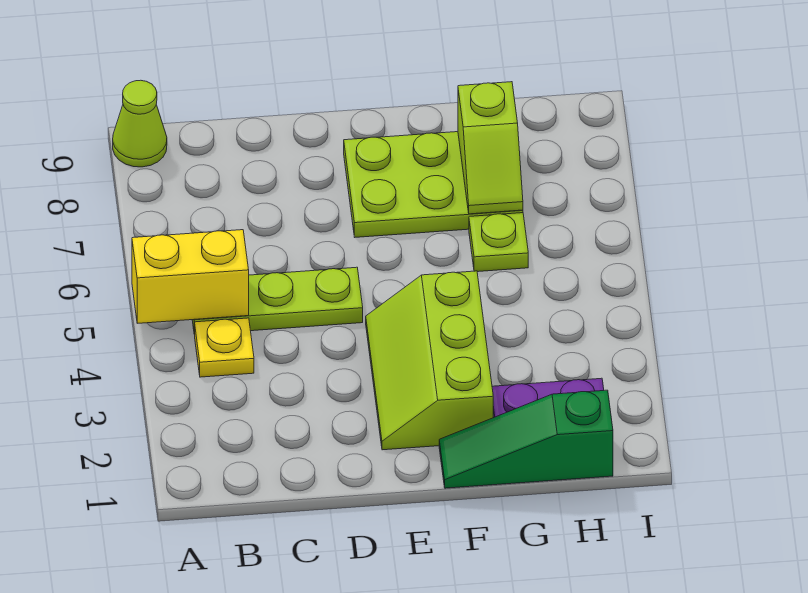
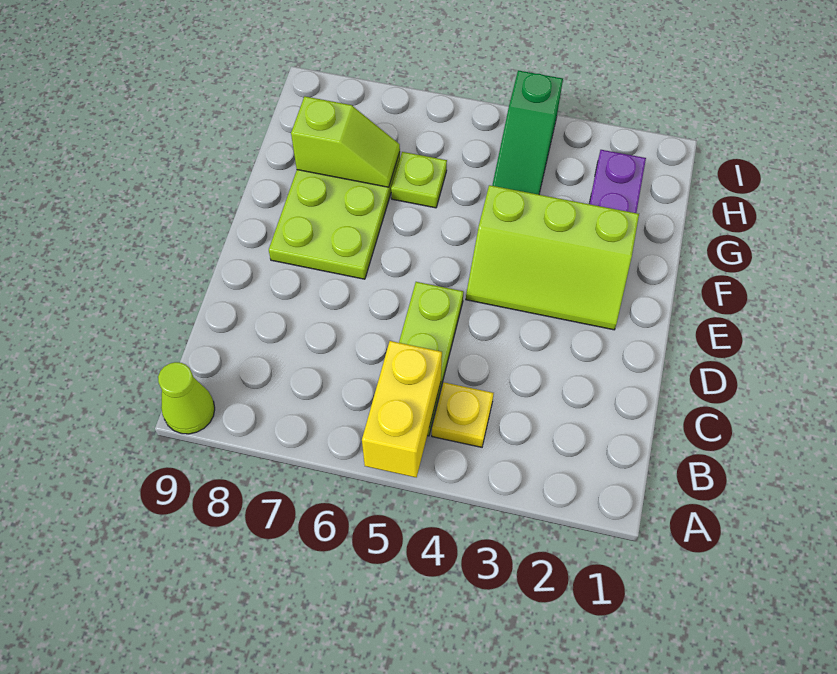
green 1x3 slope [439,390,613,488] -> green 1x3 slope moved to [492,70,563,195]

